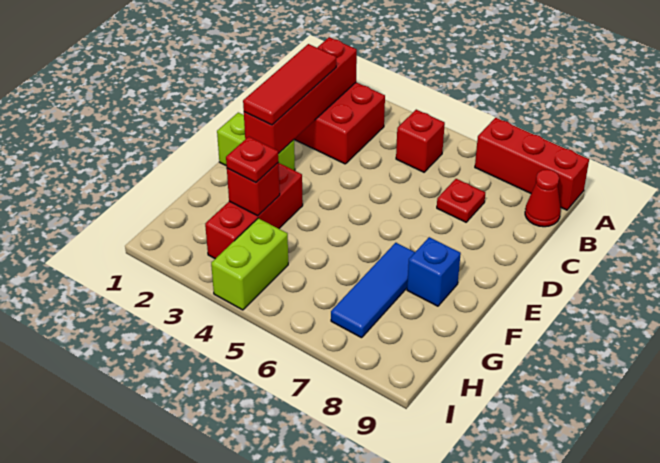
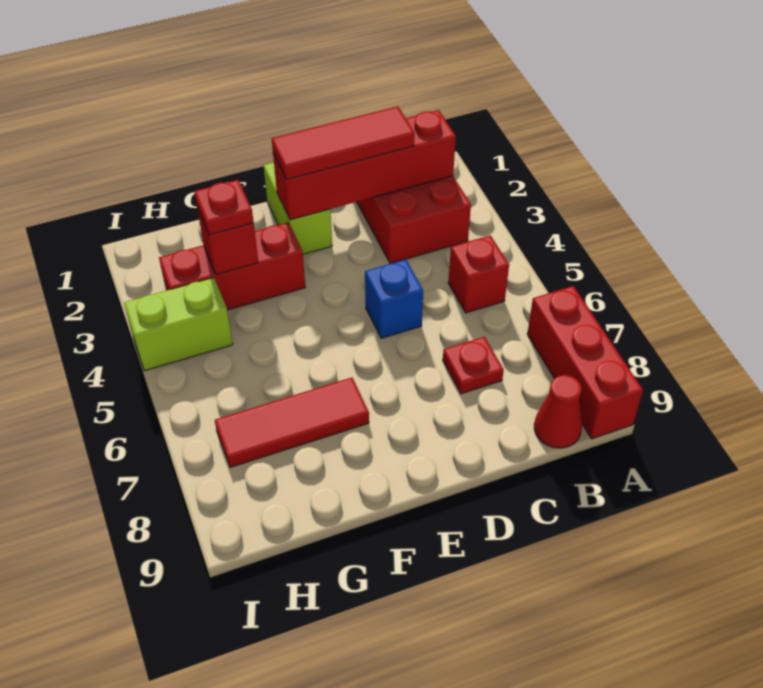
blue 1x3 tile [331,243,415,338] -> red 1x3 tile [215,378,369,467]
blue 1x1 brick [407,237,461,306] -> blue 1x1 brick moved to [365,259,423,338]

